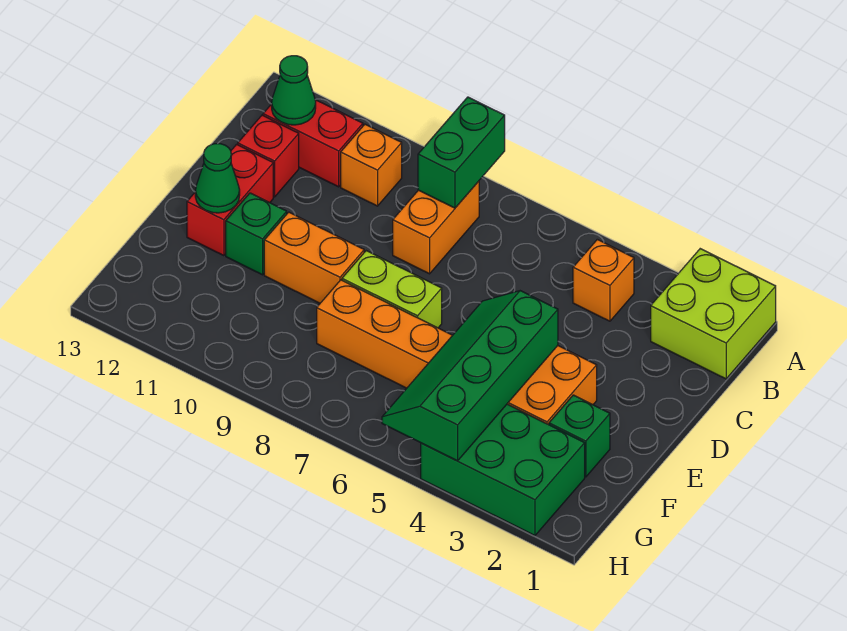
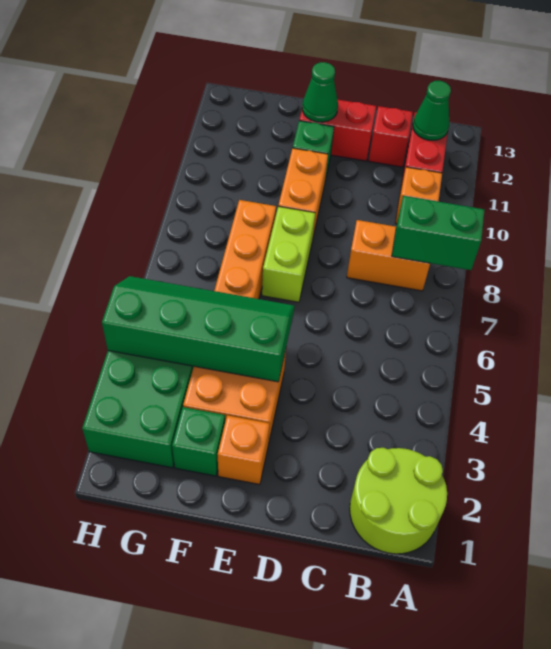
lime 2x2 brick [651,249,776,379] -> lime 2x2 round brick [350,448,447,554]
orange 1x1 brick [573,239,634,321] -> orange 1x1 brick moved to [218,415,270,485]

